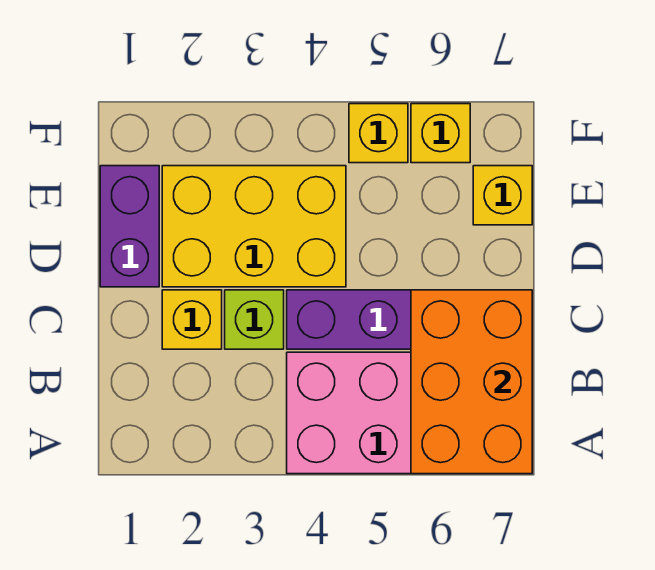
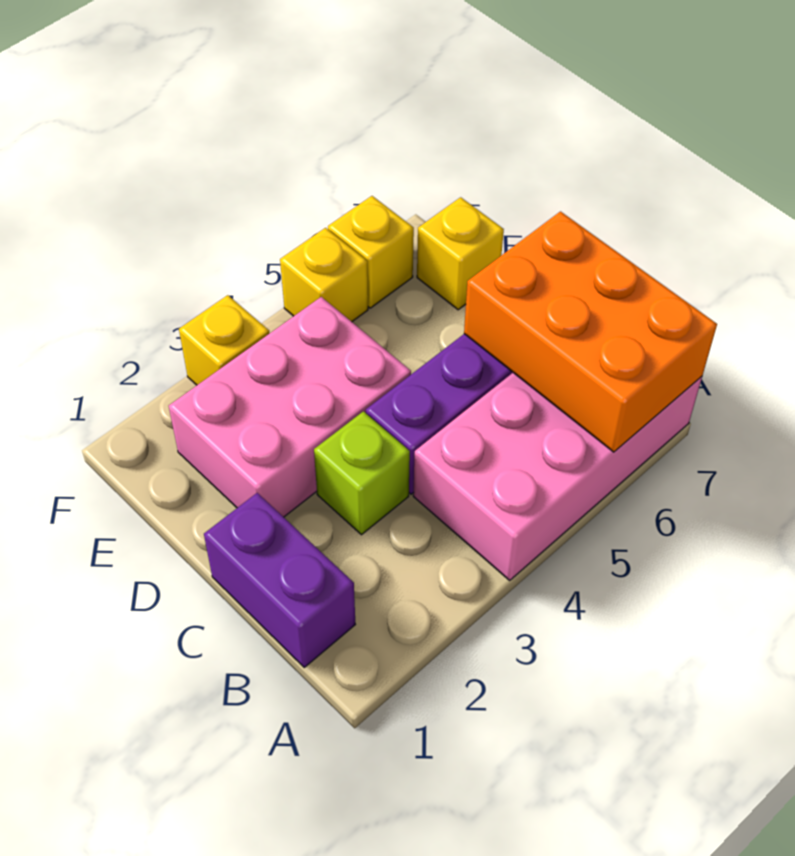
yellow 1x1 brick [162,290,222,349] -> yellow 1x1 brick moved to [179,295,269,385]
purple 1x2 brick [100,166,159,287] -> purple 1x2 brick moved to [204,493,355,667]
yellow 2x3 brick [162,166,346,287] -> pink 2x3 brick [169,297,411,517]

